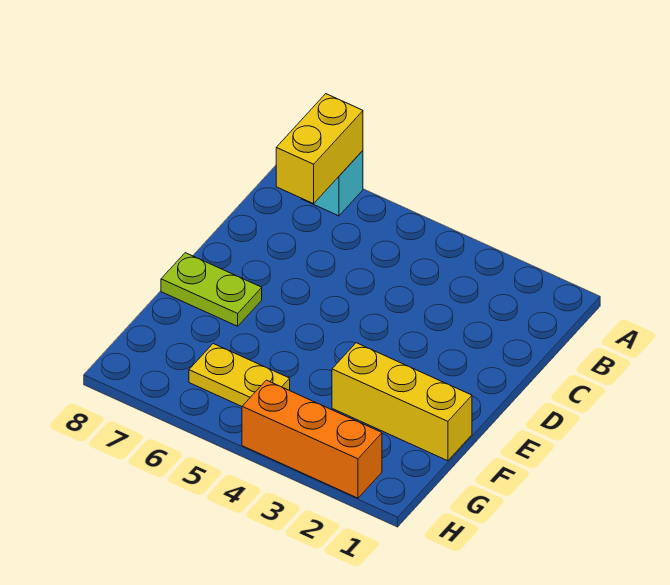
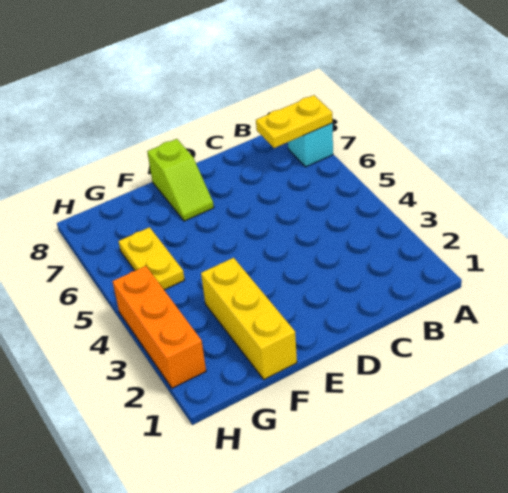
yellow 1x2 brick [276,94,363,204] -> yellow 1x2 plate [256,95,332,148]
lime 1x2 plate [161,253,262,326] -> lime 1x2 slope [147,139,214,221]

